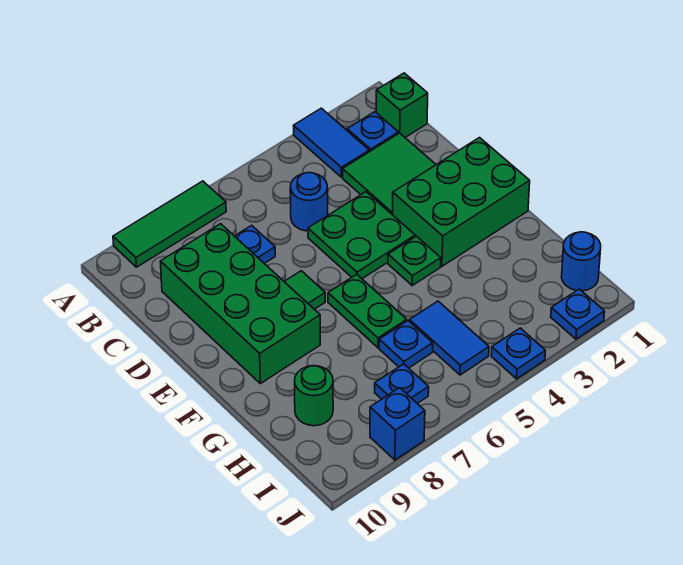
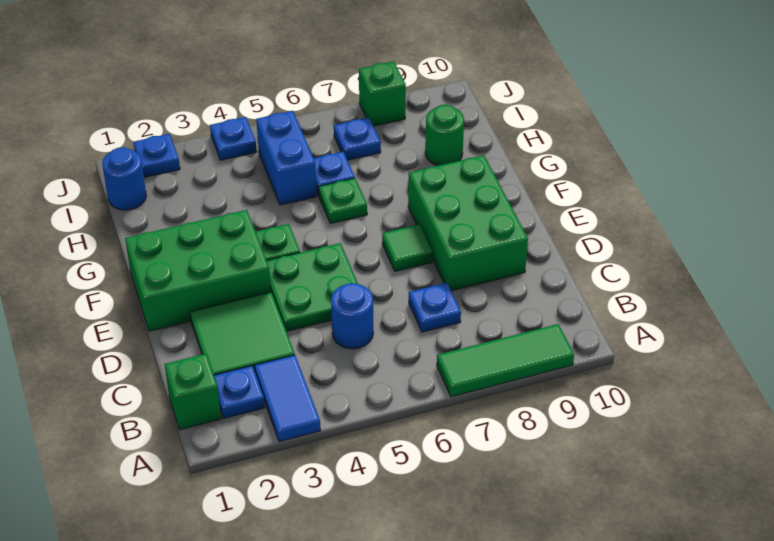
green 2x4 brick [160,224,320,384] -> green 2x3 brick [408,155,528,291]
green 1x2 plate [328,274,407,348] -> green 1x1 plate [319,178,367,224]
blue 1x2 tile [409,301,489,375] -> blue 1x2 brick [256,111,317,205]
blue 1x1 brick [370,388,425,460] -> green 1x1 brick [359,61,406,126]

